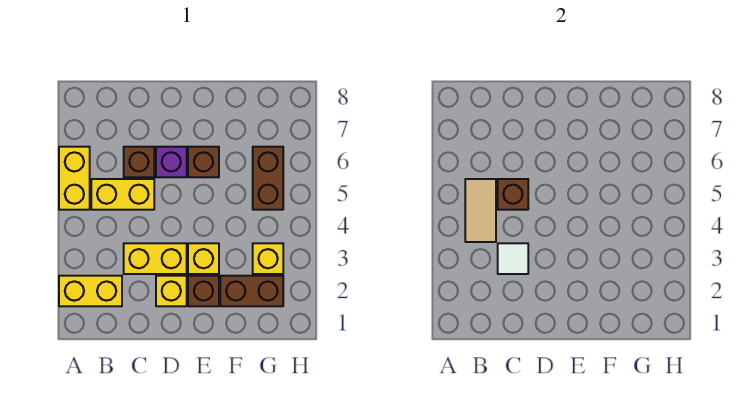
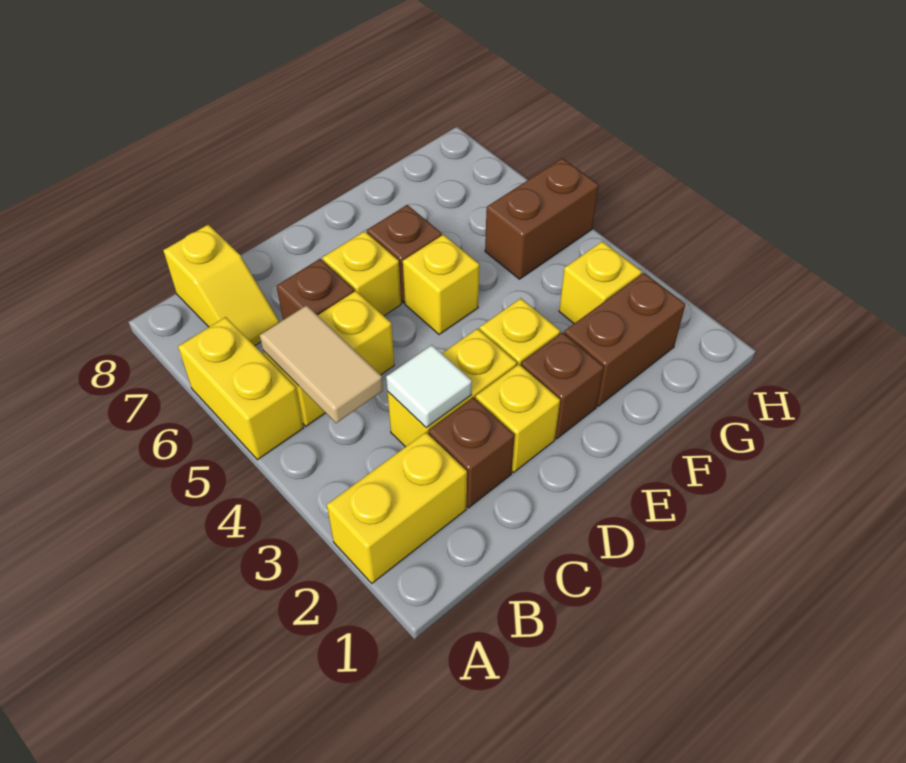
none -> yellow 1x2 slope [163,225,279,346]
brown 1x1 brick [498,179,528,210] -> brown 1x1 brick moved to [428,397,515,508]
purple 1x1 brick [156,147,187,177] -> yellow 1x1 brick [323,231,401,316]
none -> yellow 1x1 brick [403,235,479,335]
brown 1x2 brick [253,147,283,210] -> brown 1x2 brick turned to [485,158,599,279]

